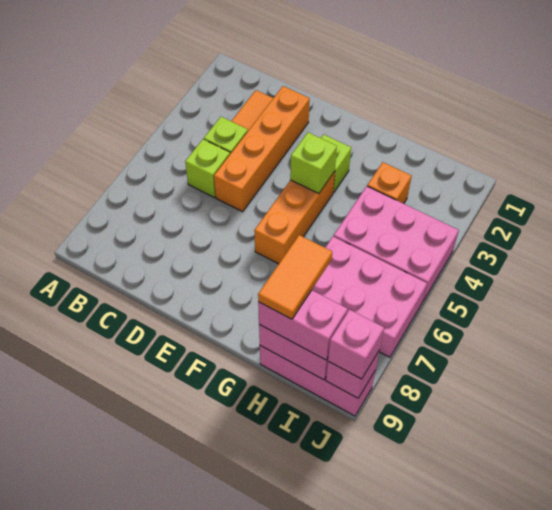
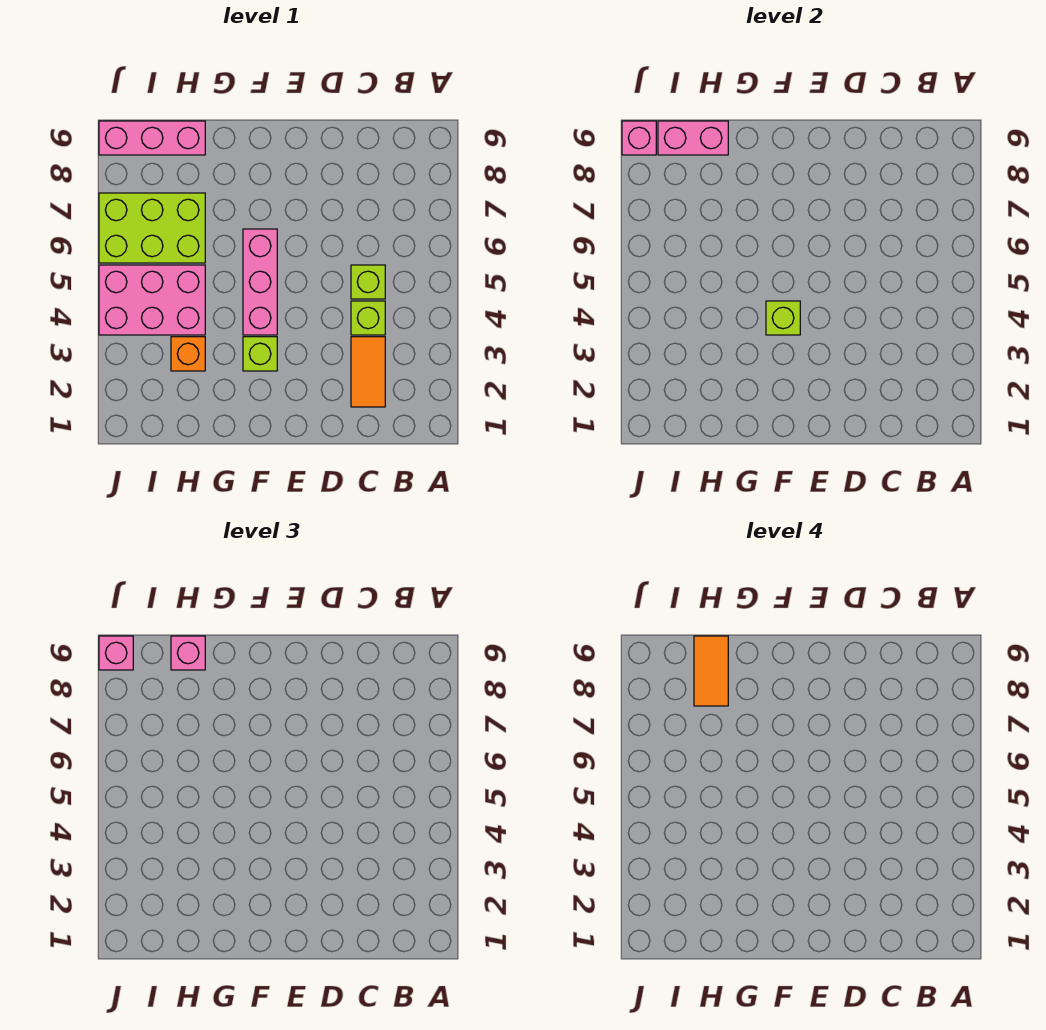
orange 1x4 brick [214,86,310,212] -> none
orange 1x3 brick [254,171,335,264] -> pink 1x3 brick [243,229,277,335]
pink 2x3 brick [312,236,427,357] -> lime 2x3 brick [99,193,205,263]
pink 1x2 brick [258,290,347,360] -> pink 1x1 brick [171,636,205,670]

